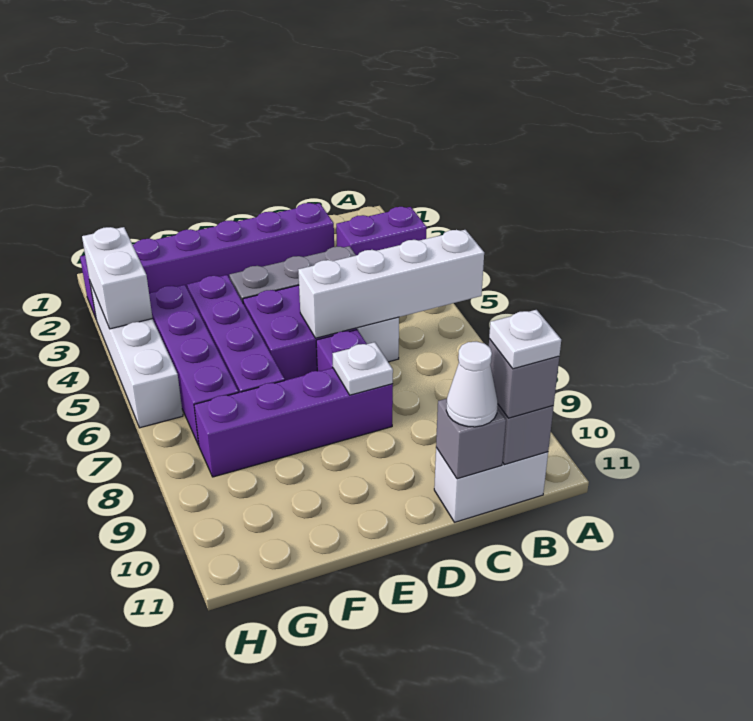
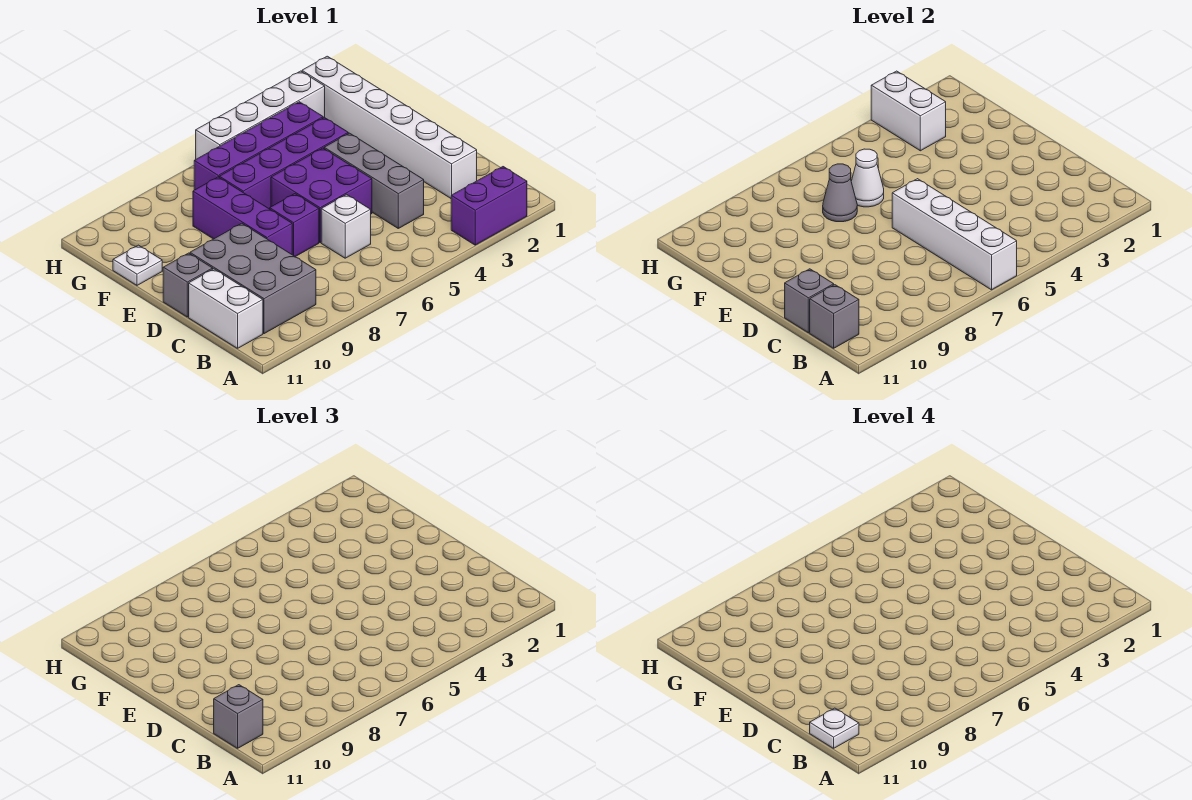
purple 1x2 brick [336,207,427,255] -> purple 1x2 brick turned to [451,167,527,245]
none -> grey 2x3 brick [190,223,316,334]
purple 1x6 brick [80,203,334,318] -> white 1x6 brick [302,56,477,198]
white 1x1 cone [446,341,498,427] -> white 1x1 cone moved to [851,149,884,207]
purple 1x4 brick [194,368,393,477] -> purple 1x3 brick [193,177,292,254]
white 1x1 plate [333,342,393,395] -> white 1x1 plate moved to [113,245,162,285]
none -> grey 1x1 brick [163,253,213,317]
none -> grey 1x1 cone [823,164,857,222]
white 1x2 brick [82,227,153,329] -> white 1x2 brick turned to [871,71,946,151]

